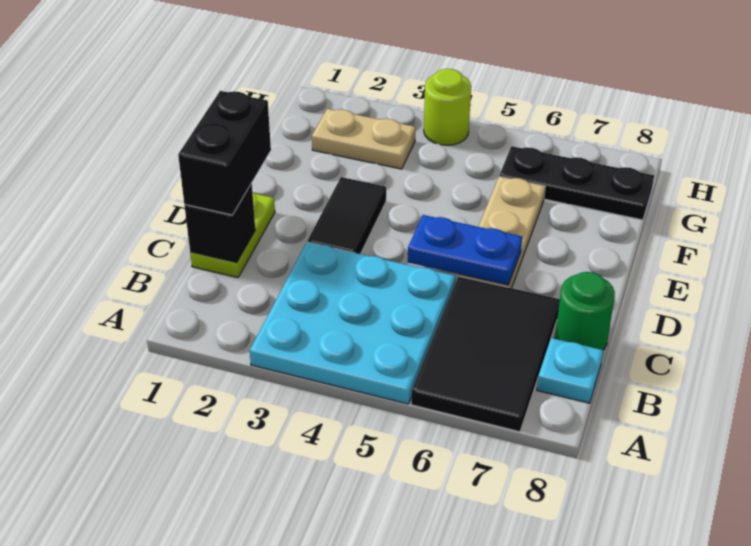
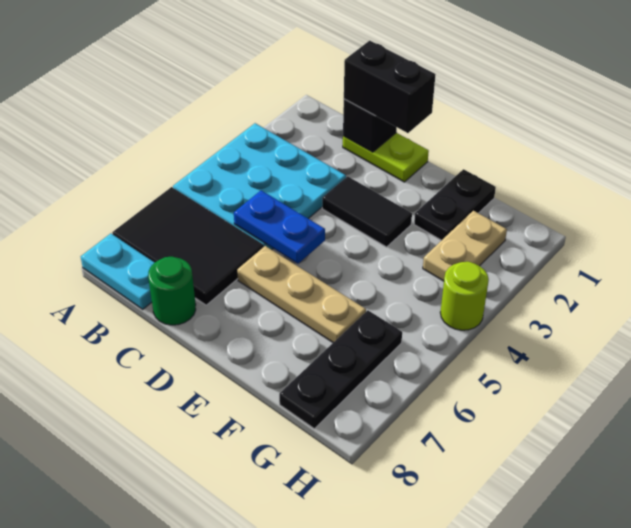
cyan 1x1 plate [537,338,603,403] -> cyan 1x2 plate [81,233,154,309]
blue 1x2 plate [408,215,522,285] -> blue 1x2 plate turned to [234,190,325,264]
none -> black 1x2 plate [414,169,496,240]

